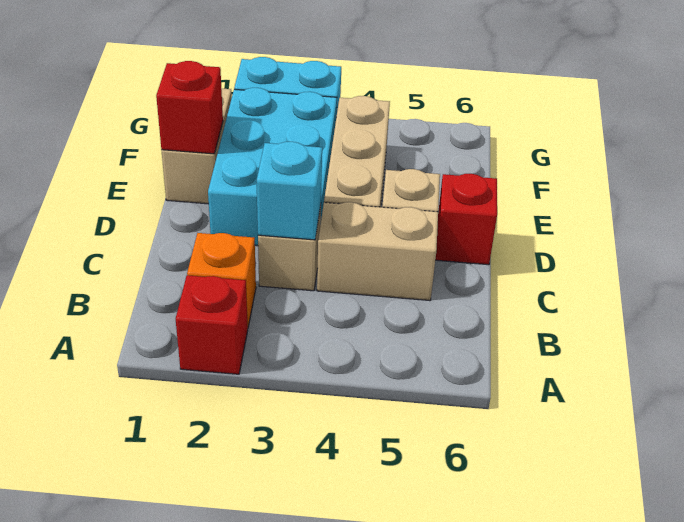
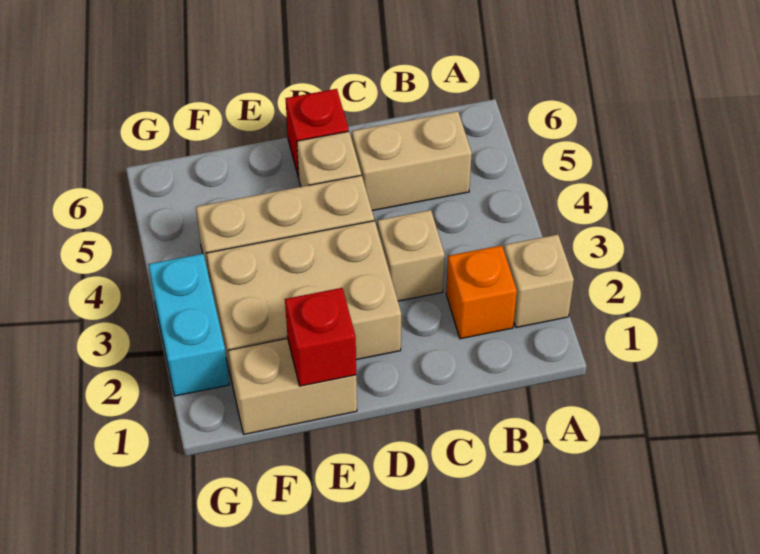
red 1x1 brick [176,275,248,374] -> tan 1x1 brick [504,234,574,328]
cyan 1x1 brick [257,142,322,240] -> none
tan 1x2 brick [317,202,438,300] -> tan 1x2 brick turned to [352,111,472,211]
cyan 2x3 brick [208,88,337,246] -> tan 2x3 brick [206,221,401,381]

